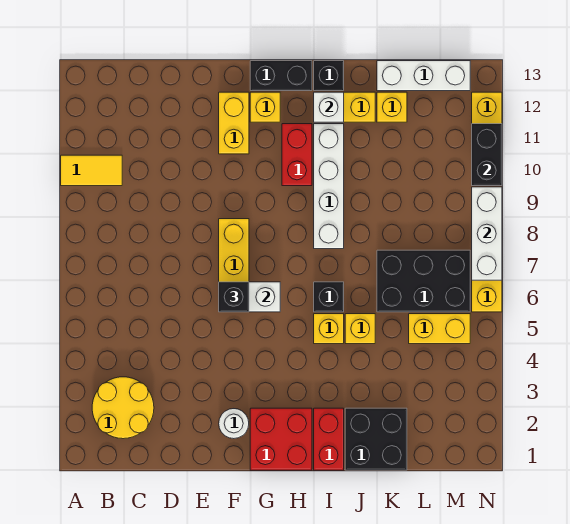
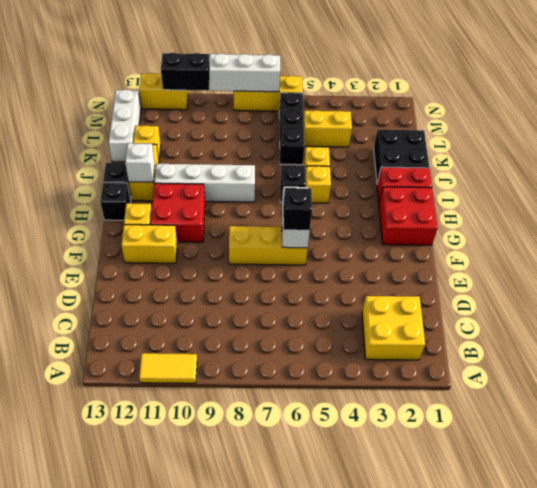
yellow 1x2 tile [61,155,122,186] -> yellow 1x2 tile turned to [139,353,197,383]
yellow 2x2 round brick [92,377,154,439] -> yellow 2x2 brick [362,296,425,360]
white 1x1 round brick [219,409,249,439] -> none
black 1x2 brick [250,61,312,91] -> black 1x1 brick [100,183,131,220]
red 1x2 brick [282,124,312,186] -> red 2x2 brick [150,183,205,242]
black 2x3 brick [377,250,470,312] -> black 1x3 brick [279,92,304,165]
yellow 1x2 brick [409,314,470,344] -> yellow 1x2 brick turned to [304,110,352,147]

